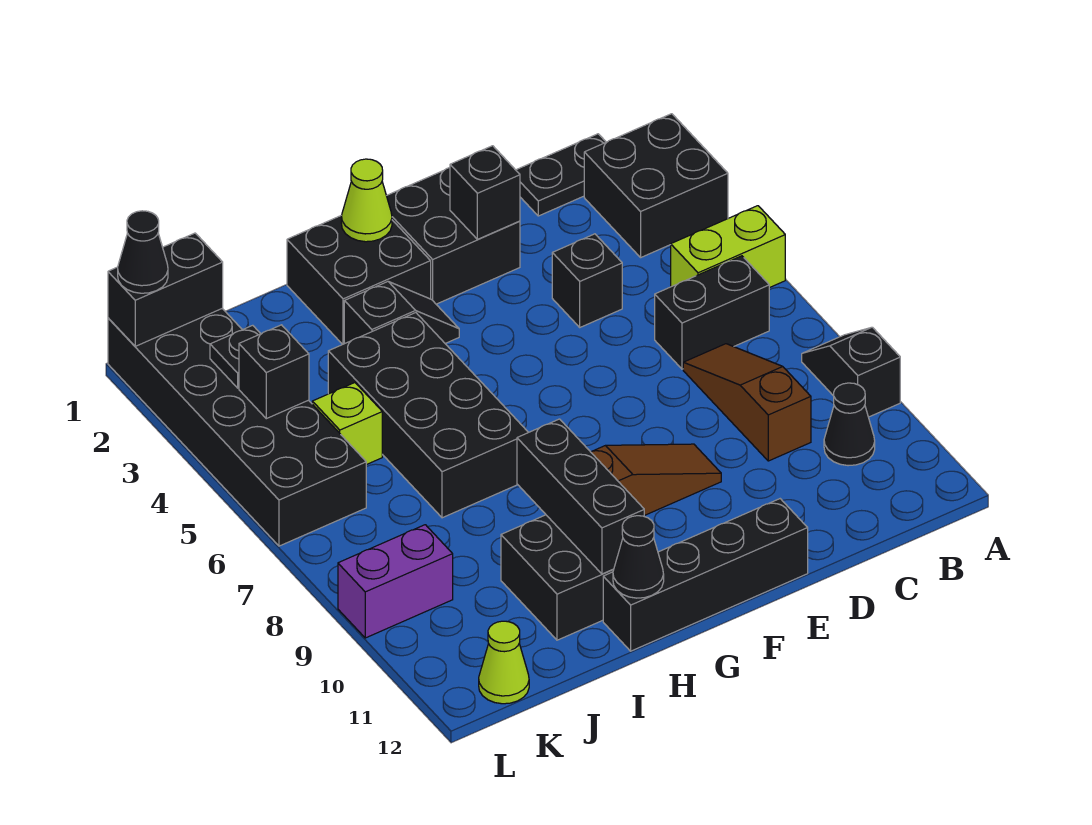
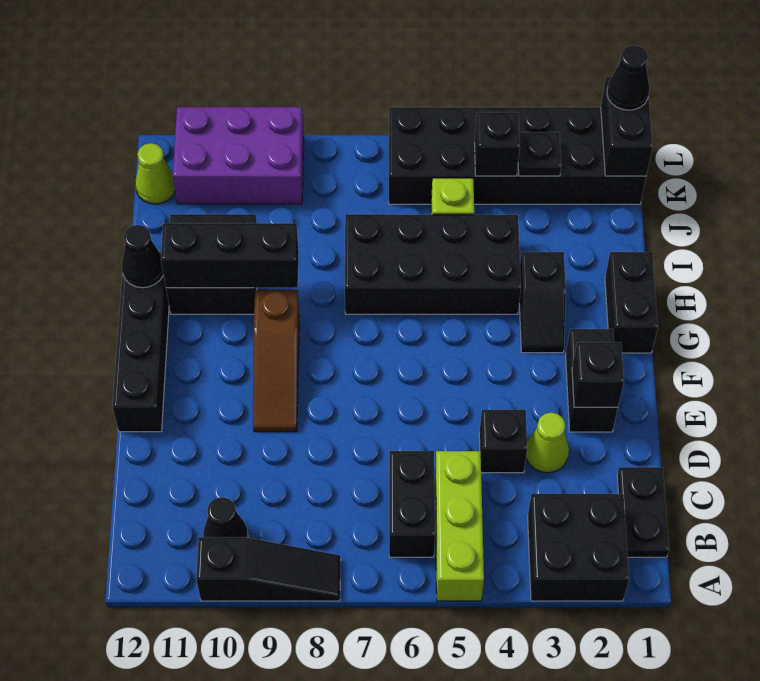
lime 1x2 brick [671,206,785,288] -> lime 1x3 brick [435,451,484,601]
black 1x2 slope [802,327,900,417] -> black 1x3 slope [196,537,341,601]
brown 1x3 slope [683,344,811,461] -> none
black 2x2 brick [387,167,520,304] -> black 1x2 brick [566,329,618,432]
black 2x2 brick [287,216,431,345] -> black 1x2 brick [605,252,658,353]
lime 1x1 cone [341,159,392,242] -> lime 1x1 cone moved to [526,412,569,473]
purple 1x2 brick [338,525,453,638] -> purple 2x3 brick [173,107,304,204]

